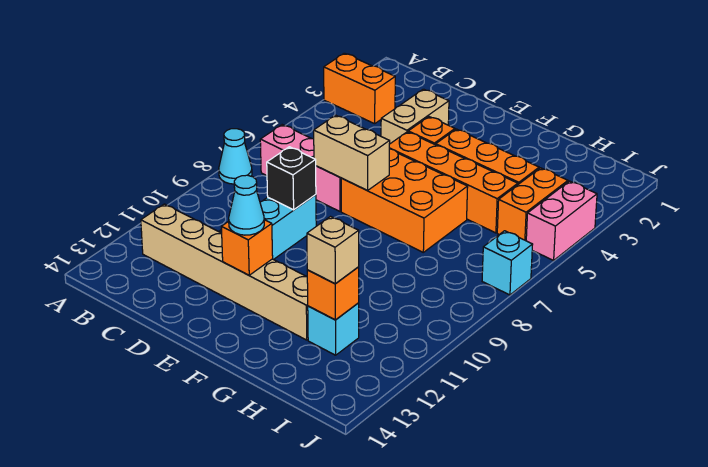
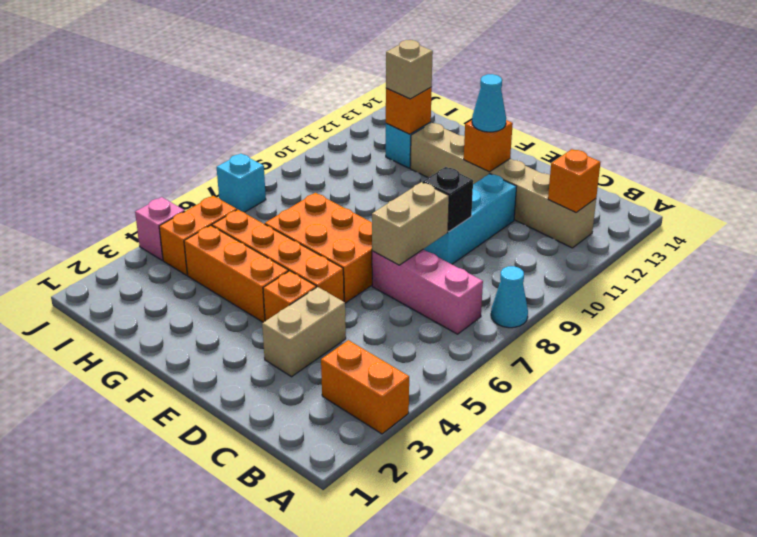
none -> orange 1x1 brick [548,149,600,213]
tan 1x2 brick [314,115,390,191] -> tan 1x2 brick turned to [372,182,449,265]
pink 1x2 brick [526,181,597,260] -> pink 1x1 brick [135,197,185,260]

